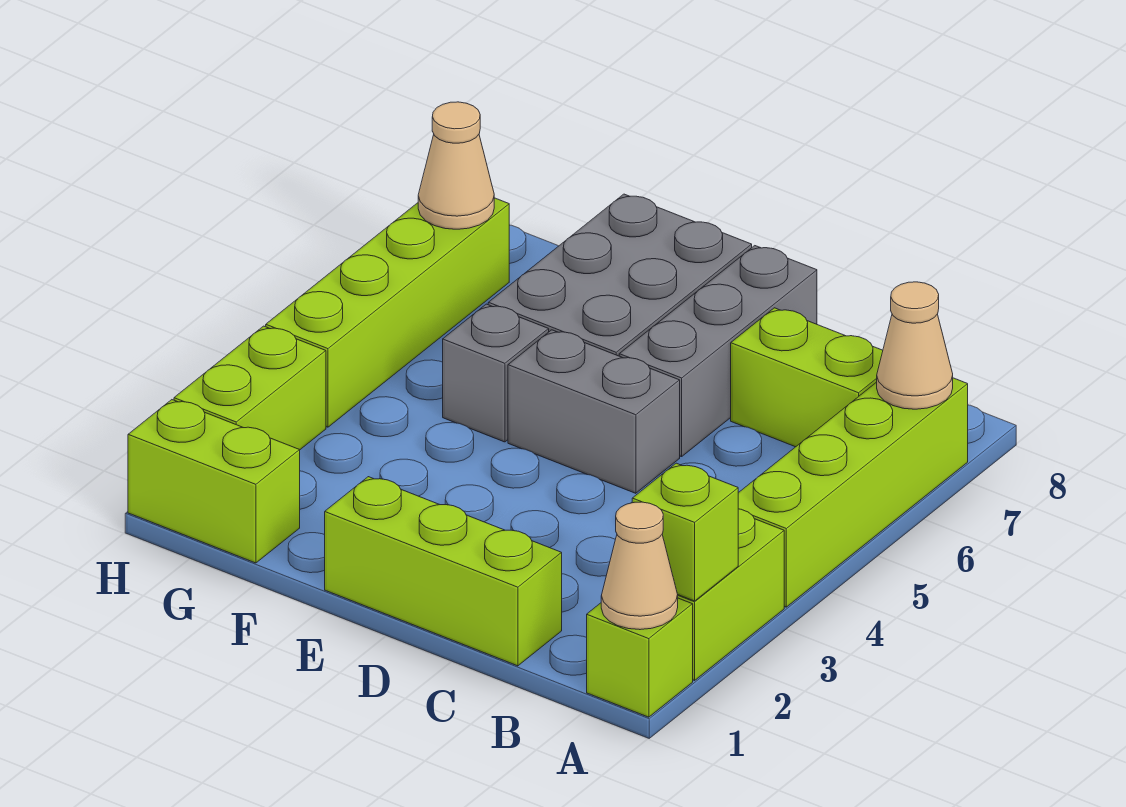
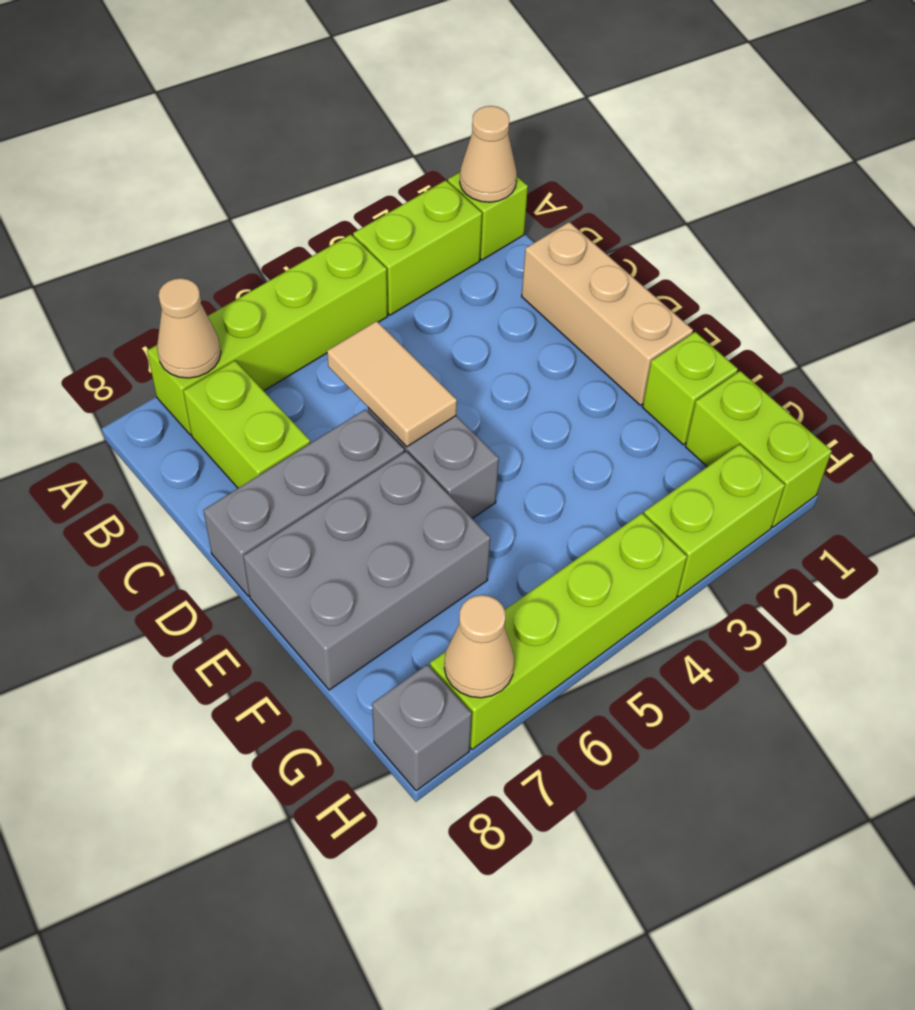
lime 1x1 brick [632,463,738,601] -> lime 1x1 brick moved to [642,332,738,445]
lime 1x3 brick [325,477,562,666] -> tan 1x3 brick [522,222,693,405]
none -> tan 1x2 tile [327,321,457,447]
grey 1x1 brick [443,304,549,442] -> grey 1x1 brick moved to [372,664,472,791]

